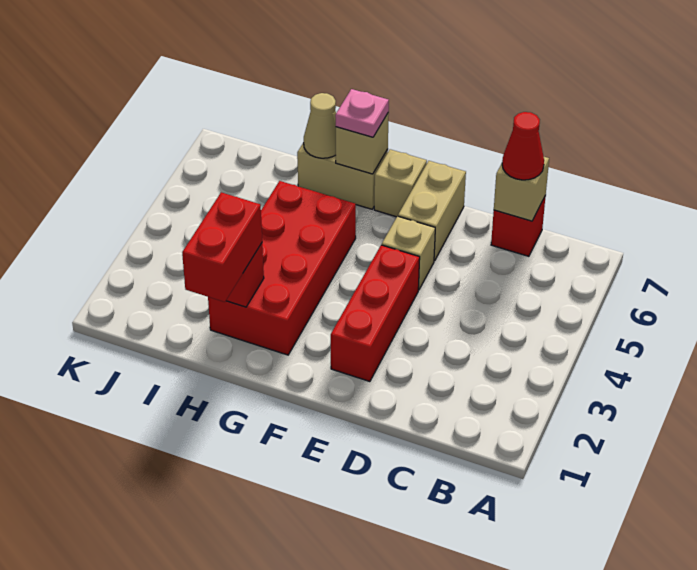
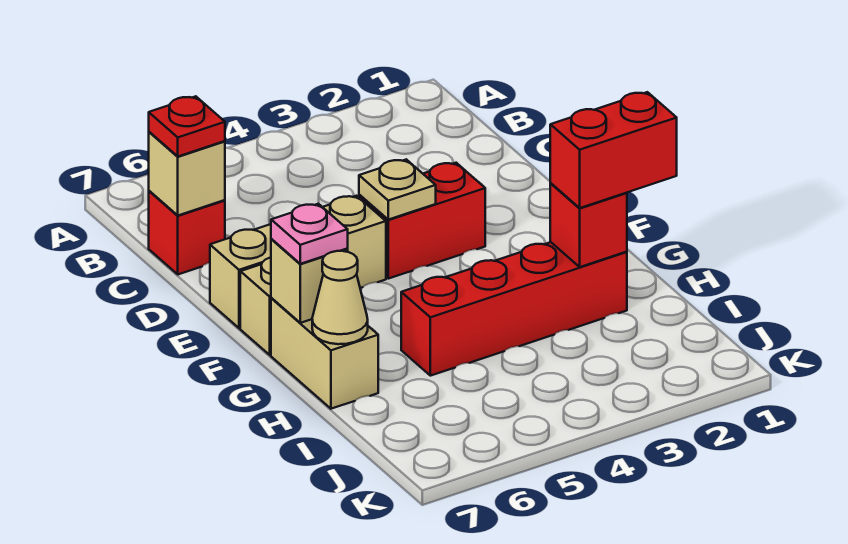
red 1x1 cone [502,112,544,180] -> red 1x1 plate [149,96,225,156]
red 1x3 brick [331,245,420,382] -> red 1x2 brick [359,163,485,279]
none -> tan 1x1 plate [359,159,436,220]
red 2x4 brick [208,181,356,355] -> red 1x4 brick [401,242,627,376]

